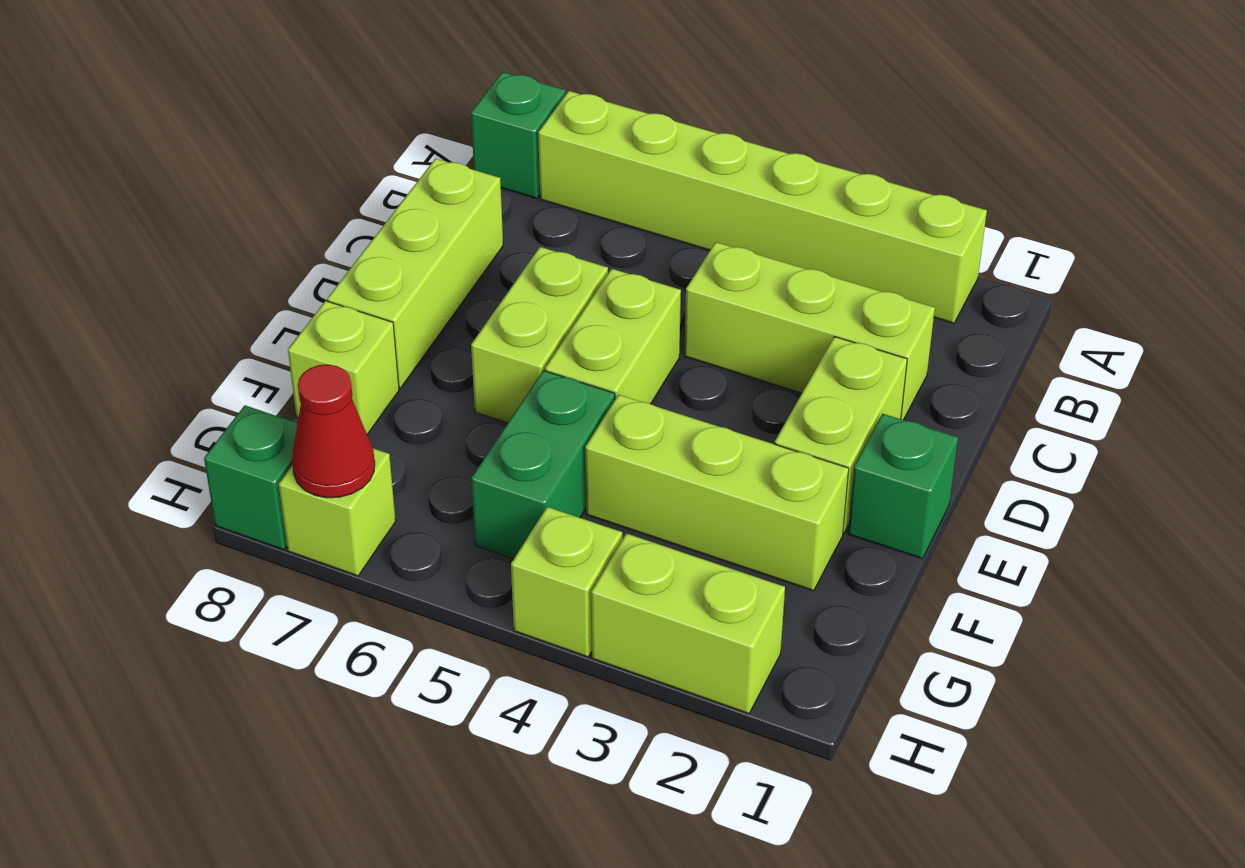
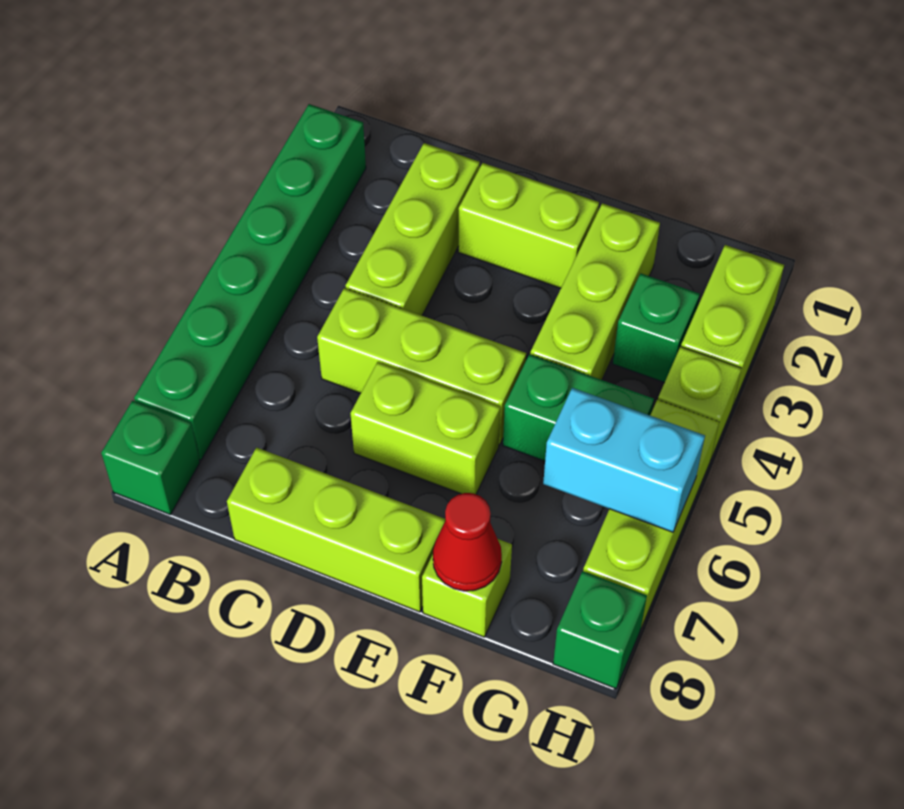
lime 1x6 brick [538,91,987,323] -> green 1x6 brick [134,104,366,460]
lime 1x2 brick [545,269,681,404] -> lime 1x3 brick [317,288,526,445]
green 1x1 brick [848,414,958,559] -> green 1x1 brick moved to [613,273,700,383]
none -> cyan 1x2 brick [543,388,705,532]
lime 1x1 brick [279,448,396,576] -> lime 1x3 brick [583,400,719,628]
red 1x1 cone [292,364,375,498] -> red 1x1 cone moved to [433,493,502,591]

